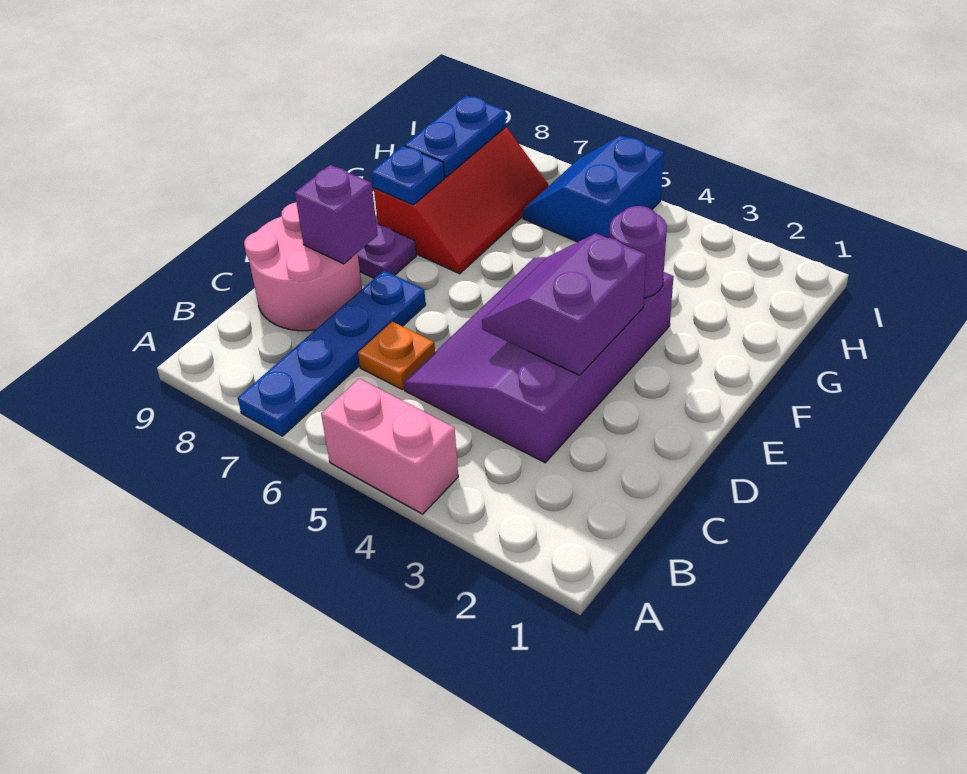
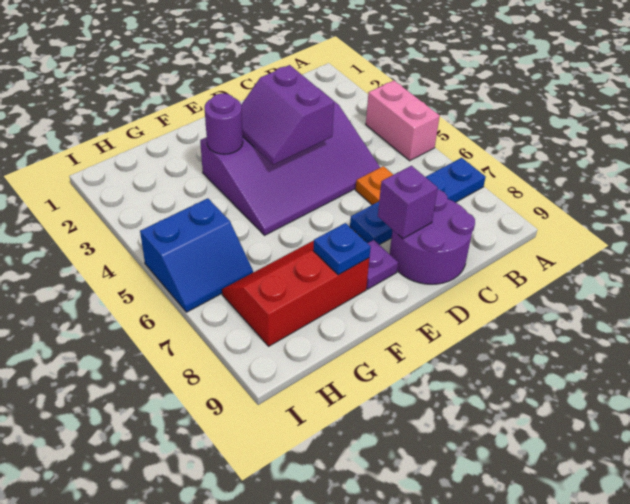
pink 2x2 round brick [244,203,362,331] -> purple 2x2 round brick [390,190,475,284]
purple 2x2 slope [482,233,646,375] -> purple 2x2 slope turned to [241,65,334,165]
blue 1x2 plate [405,95,506,177] -> none

